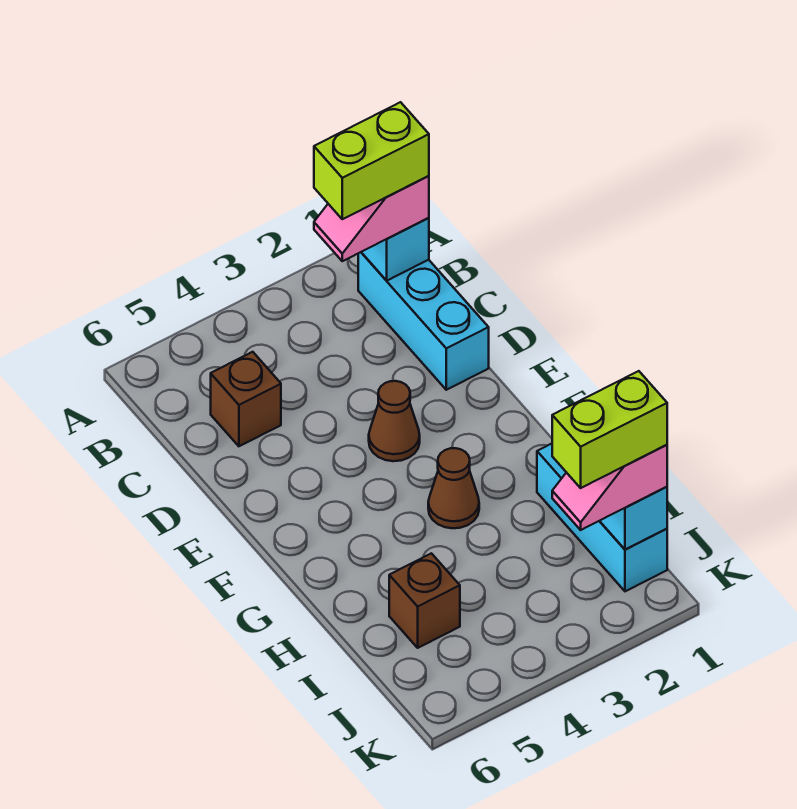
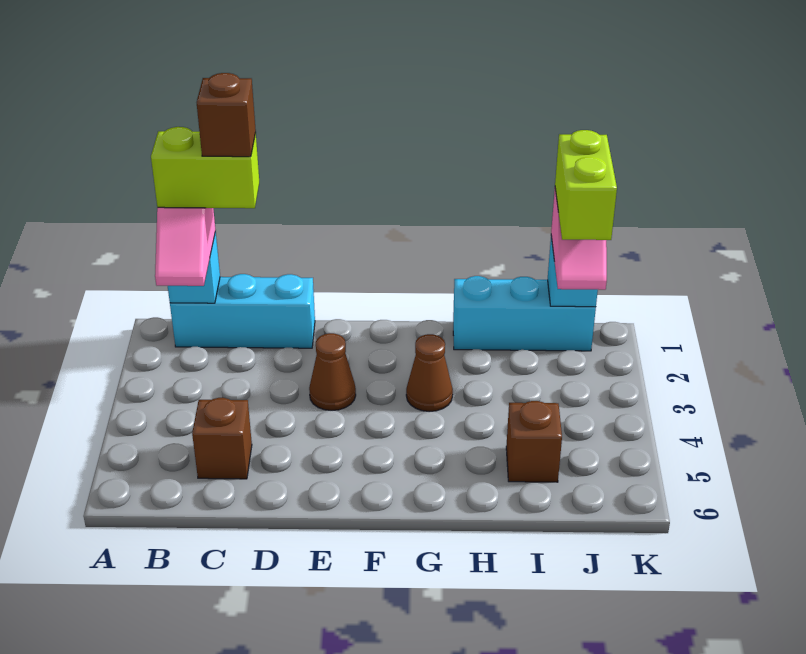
lime 1x2 brick [314,102,429,219] -> lime 1x2 brick turned to [151,127,259,208]
none -> brown 1x1 brick [197,73,256,157]

